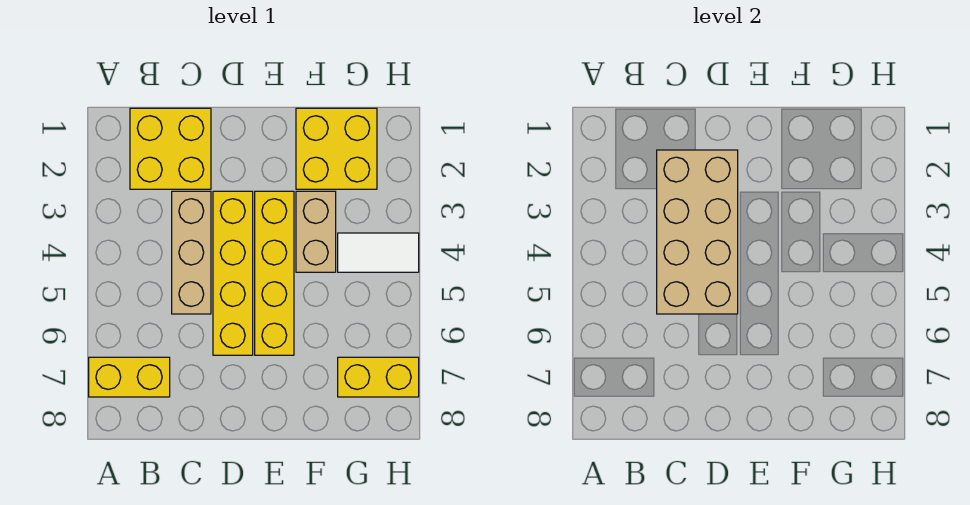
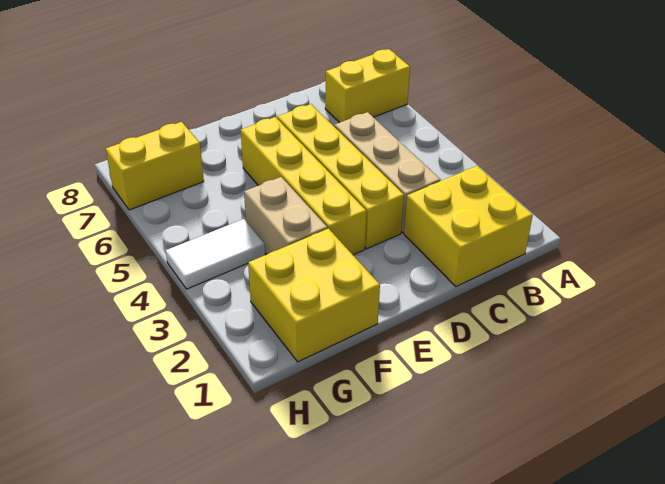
tan 2x4 brick [657,150,738,314] -> none

